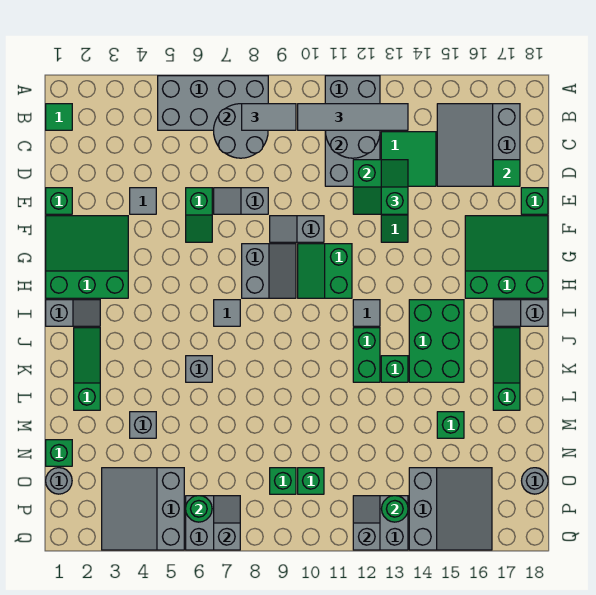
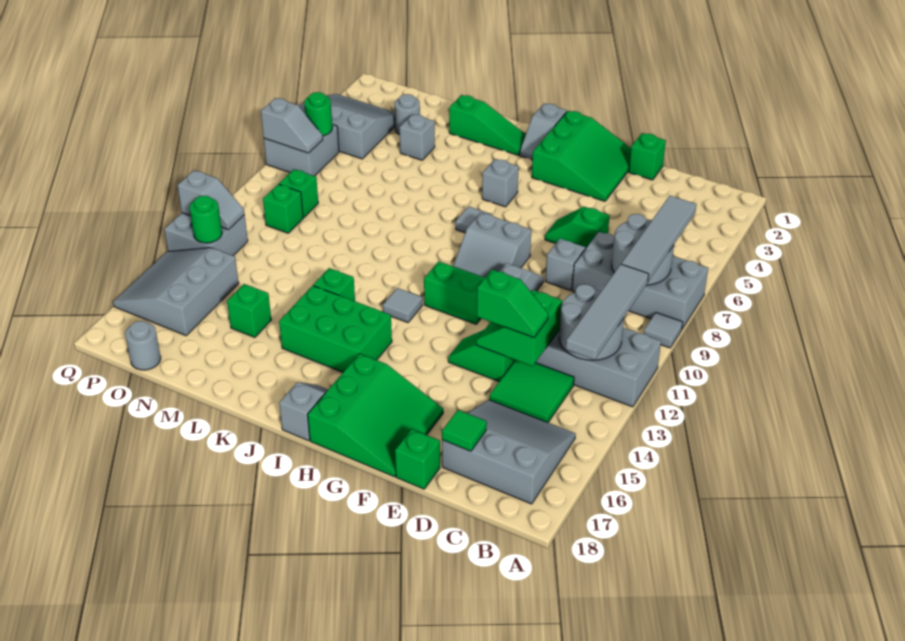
grey 2x4 brick [158,76,268,130] -> grey 2x4 brick turned to [572,232,708,329]
green 1x1 tile [46,104,72,130] -> none
grey 1x2 tile [242,104,296,130] -> grey 1x4 tile [621,196,697,281]
grey 1x1 tile [130,188,156,214] -> grey 1x1 tile moved to [644,313,683,348]
green 1x2 brick [353,328,380,382] -> none
green 1x3 slope [493,328,520,410] -> none
grey 1x1 brick [186,356,212,382] -> grey 1x1 brick moved to [482,159,519,207]
green 1x1 brick [46,440,72,466] -> none
grey 1x1 round brick [46,468,72,494] -> grey 1x1 round brick moved to [395,94,420,135]
grey 3x3 slope [409,468,492,550] -> grey 3x3 slope turned to [113,248,239,336]

